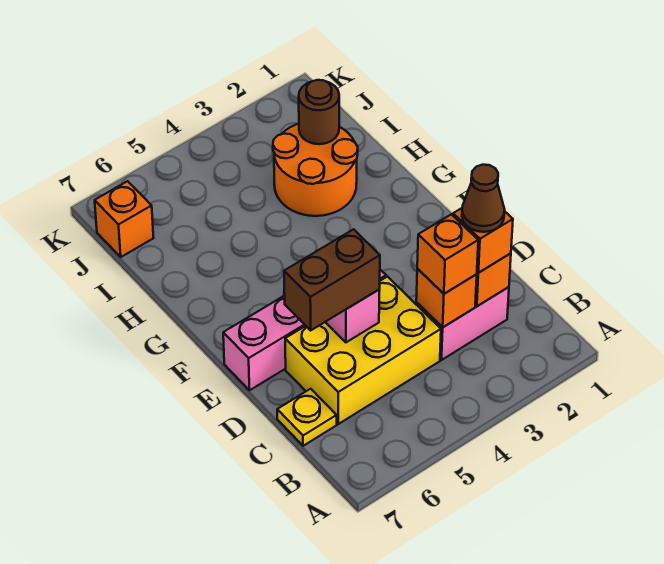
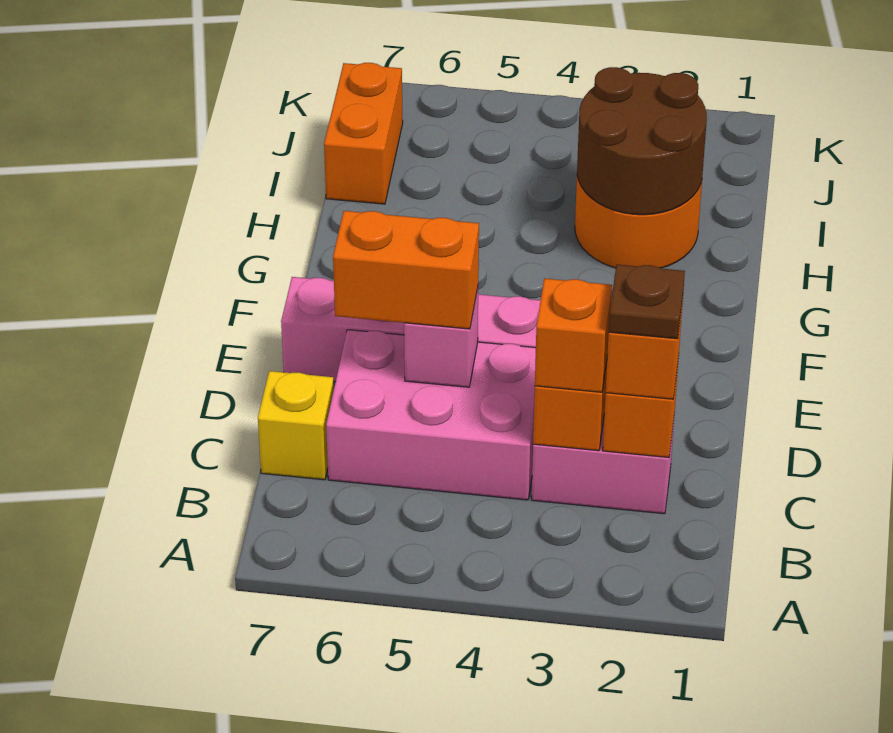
brown 1x1 cone [462,165,505,232] -> brown 1x1 plate [609,264,685,339]
yellow 2x3 brick [285,277,441,424] -> pink 2x3 brick [326,330,536,500]
yellow 1x1 plate [277,389,337,446] -> yellow 1x1 brick [258,371,334,480]
brown 1x2 brick [284,229,380,330] -> orange 1x2 brick [333,211,479,329]
brown 1x1 round brick [299,80,339,144] -> brown 2x2 round brick [577,67,707,215]
orange 1x1 brick [95,181,153,257] -> orange 1x2 brick [324,63,403,204]

